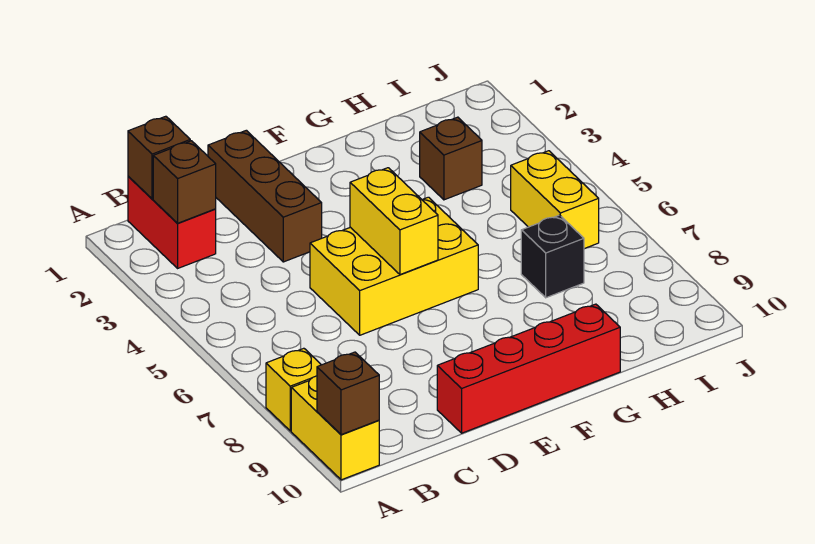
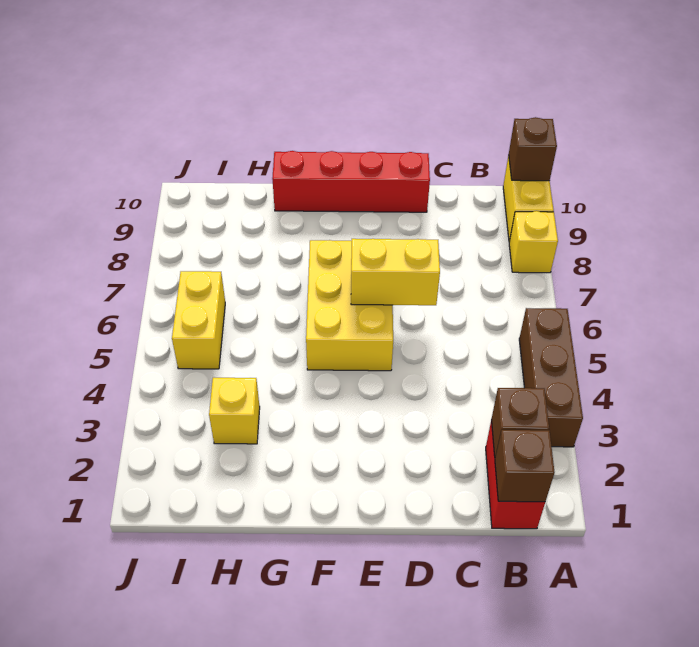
brown 1x3 brick [208,130,322,262] -> brown 1x3 brick moved to [519,308,583,447]
yellow 2x3 brick [310,197,478,335] -> yellow 2x3 brick turned to [306,240,393,371]
yellow 1x2 brick [350,168,438,275] -> yellow 1x2 brick turned to [351,239,440,305]
brown 1x1 brick [420,117,482,200] -> yellow 1x1 brick [209,378,260,444]
black 1x1 brick [521,215,584,298] -> none

